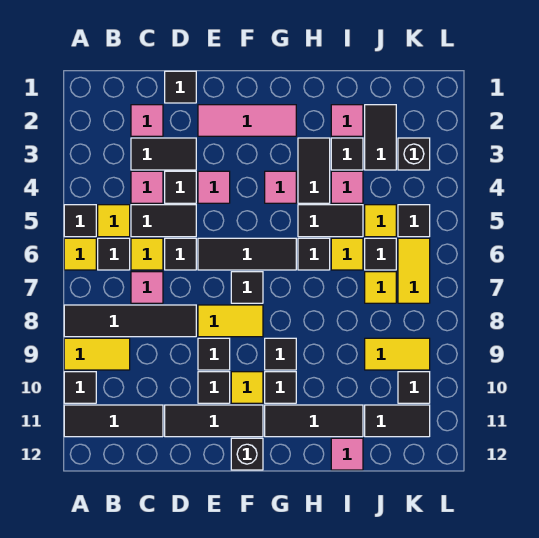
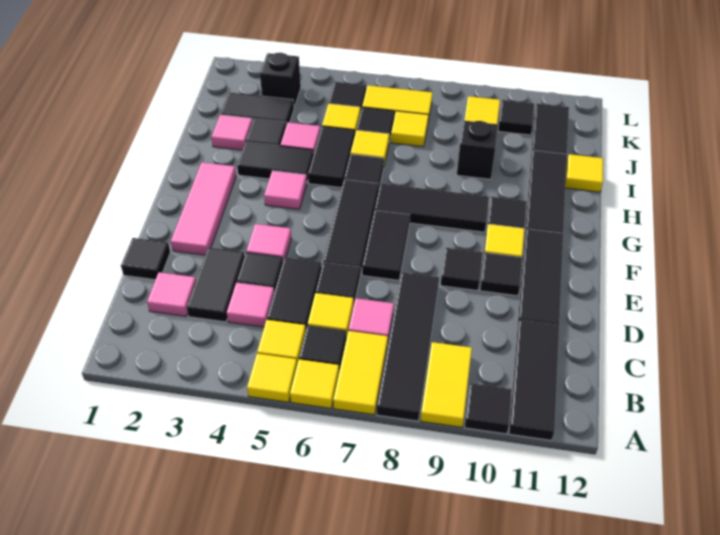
black 1x1 tile [64,205,96,237] -> yellow 1x1 tile [247,354,297,402]
yellow 1x2 tile [198,305,263,337] -> yellow 1x2 tile moved to [333,331,388,415]
black 1x1 tile [231,272,263,303] -> black 1x2 tile [362,210,410,280]
black 1x1 brick [231,438,263,470] -> black 1x1 brick moved to [457,121,498,179]
black 1x1 tile [265,338,296,370] -> black 1x3 tile [375,184,489,232]
pink 1x1 tile [331,438,363,470] -> yellow 1x1 tile [565,154,603,192]

